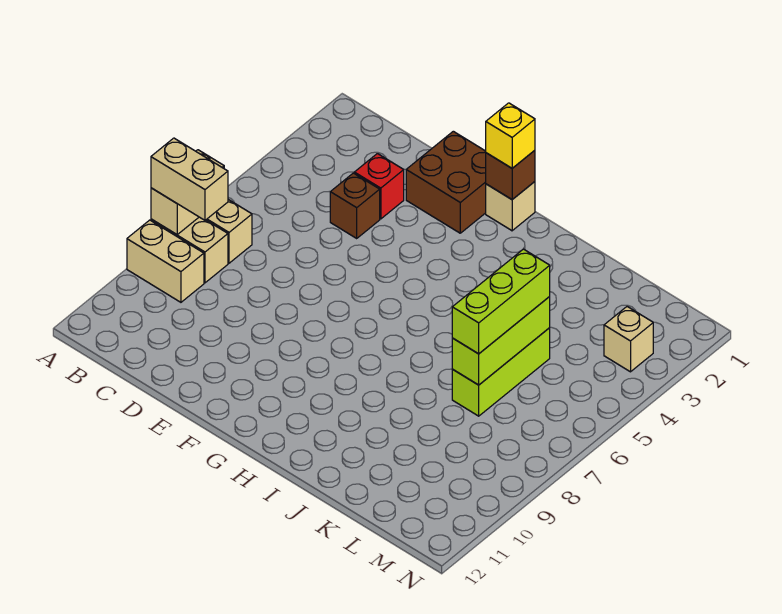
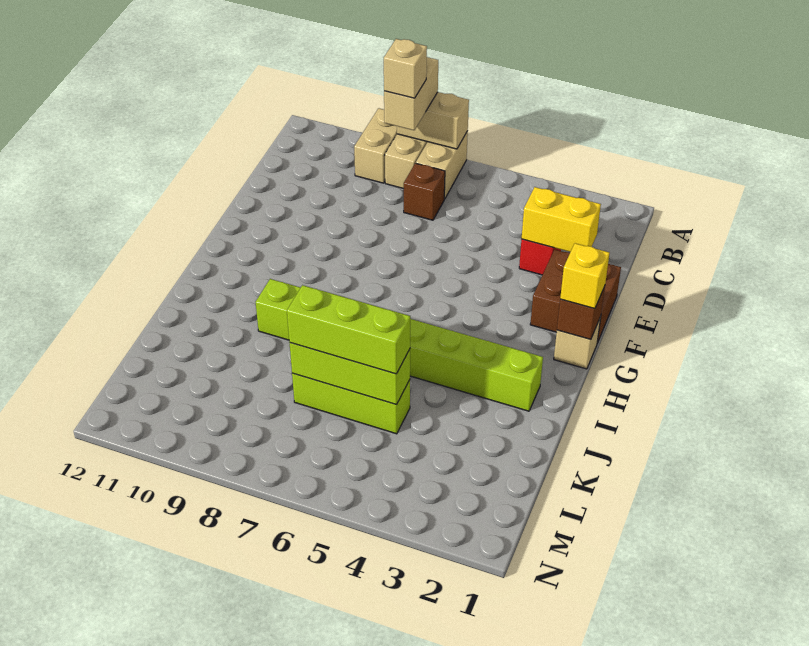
none -> yellow 1x2 brick [522,187,601,252]
brown 1x1 brick [330,173,380,238] -> brown 1x1 brick moved to [404,163,445,220]
none -> lime 1x8 brick [256,279,543,411]
tan 1x1 brick [604,307,653,372] -> tan 1x1 brick moved to [384,39,427,98]

